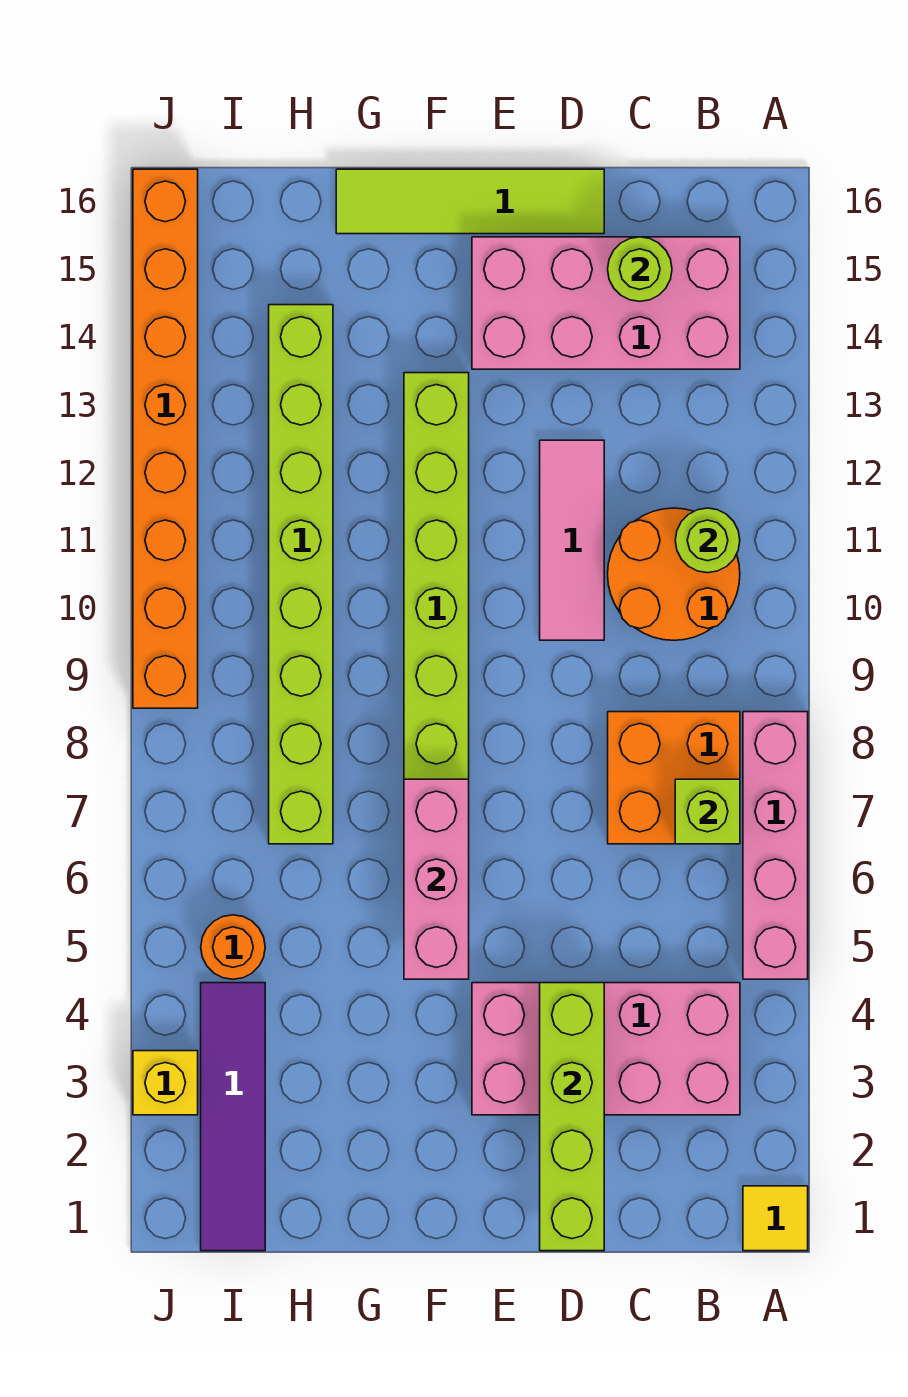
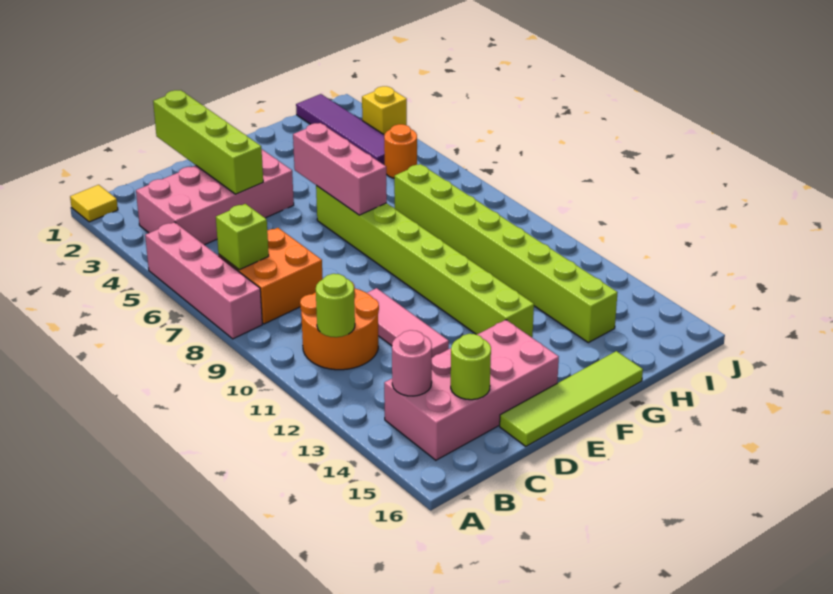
none -> pink 1x1 round brick [392,330,432,396]
orange 1x8 brick [133,169,198,708] -> none

